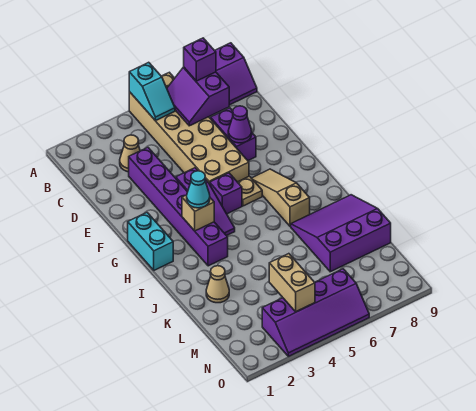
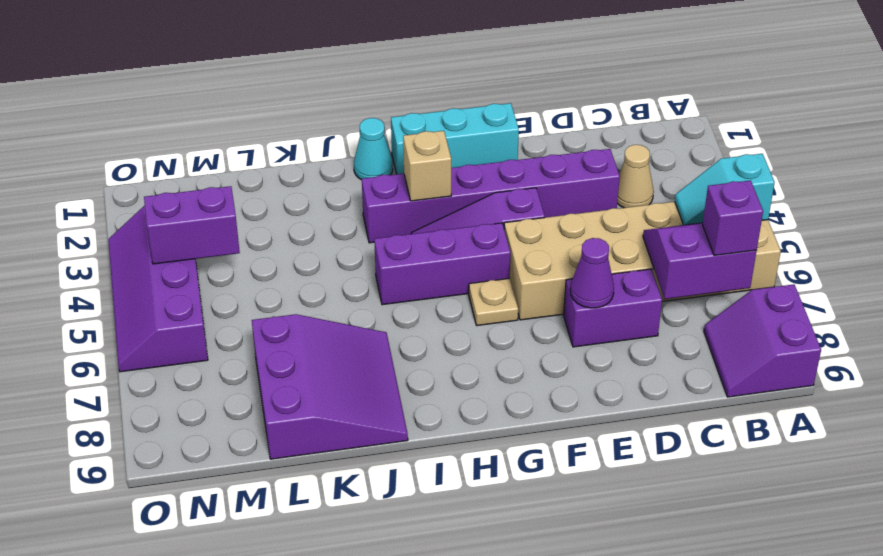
cyan 1x2 brick [128,213,173,270] -> cyan 1x3 brick [391,103,519,174]
purple 1x1 brick [210,173,242,214] -> purple 1x3 brick [374,223,510,305]
tan 1x3 slope [252,169,310,226] -> none
cyan 1x1 cone [187,171,210,208] -> cyan 1x1 cone moved to [354,118,393,180]
tan 1x1 cone [206,266,229,303] -> none
tan 1x2 brick [269,254,315,312] -> purple 1x2 brick [144,186,240,264]

